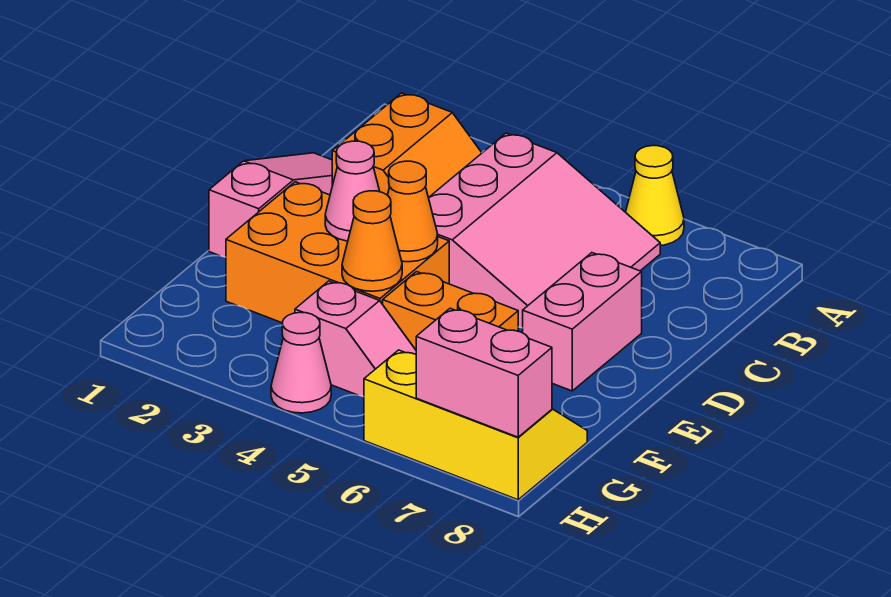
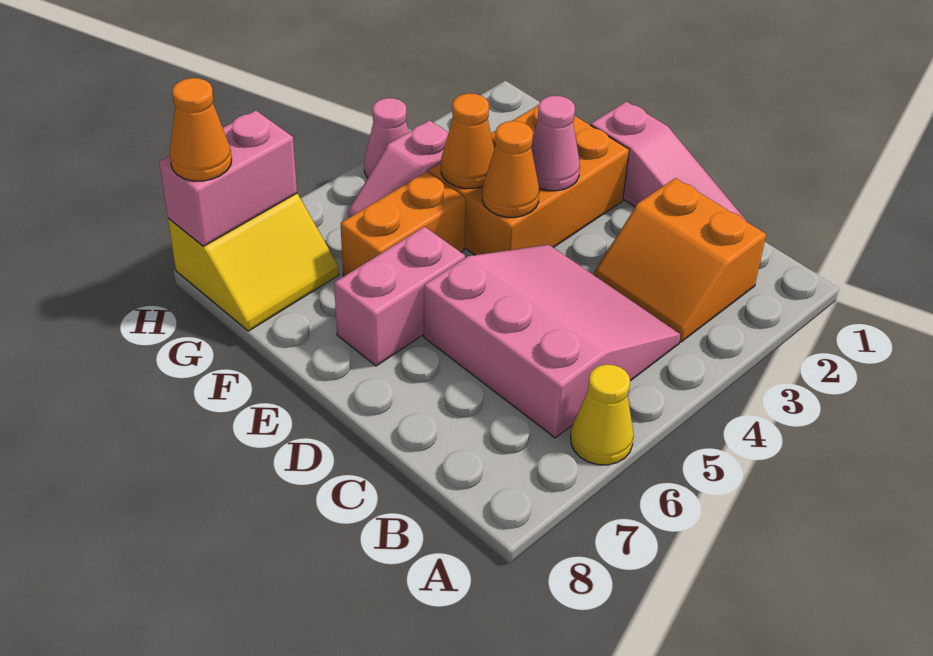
pink 3x3 slope [429,133,660,328] -> pink 3x3 slope turned to [424,245,681,438]
pink 1x2 brick [523,253,642,391] -> pink 1x2 brick turned to [334,227,465,366]
yellow 2x3 slope [364,350,587,500] -> yellow 2x2 slope [168,193,339,331]
none -> orange 1x1 cone [170,78,232,181]

